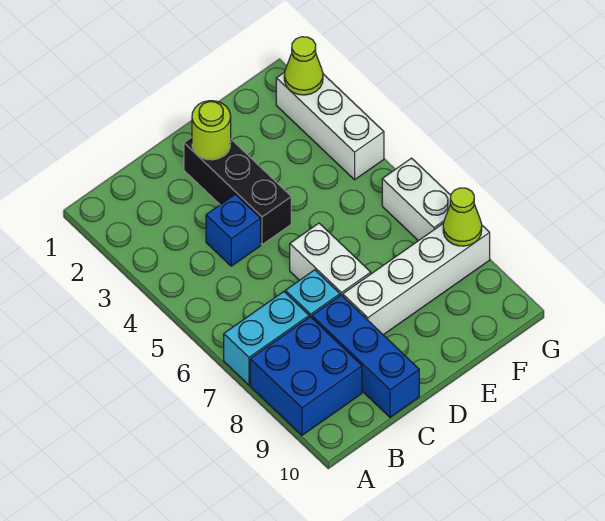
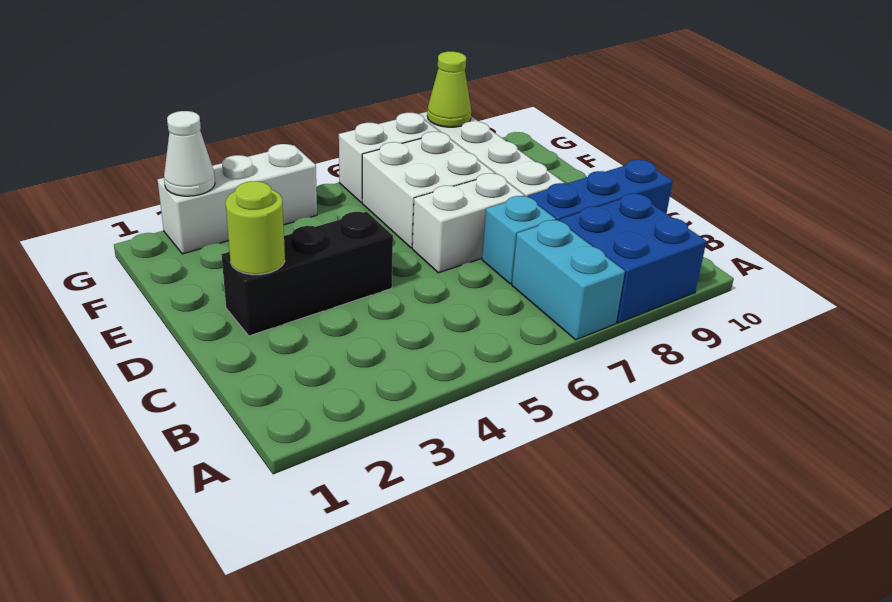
blue 1x1 brick [206,194,261,266] -> none
none -> white 2x2 brick [362,132,495,248]
lime 1x1 cone [284,37,323,95] -> white 1x1 cone [164,111,215,196]

